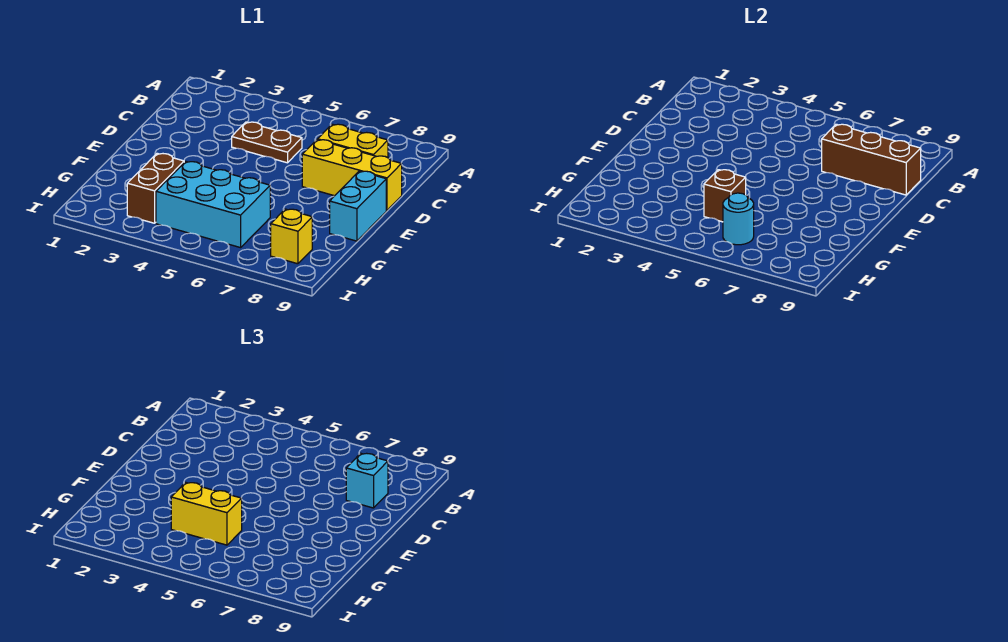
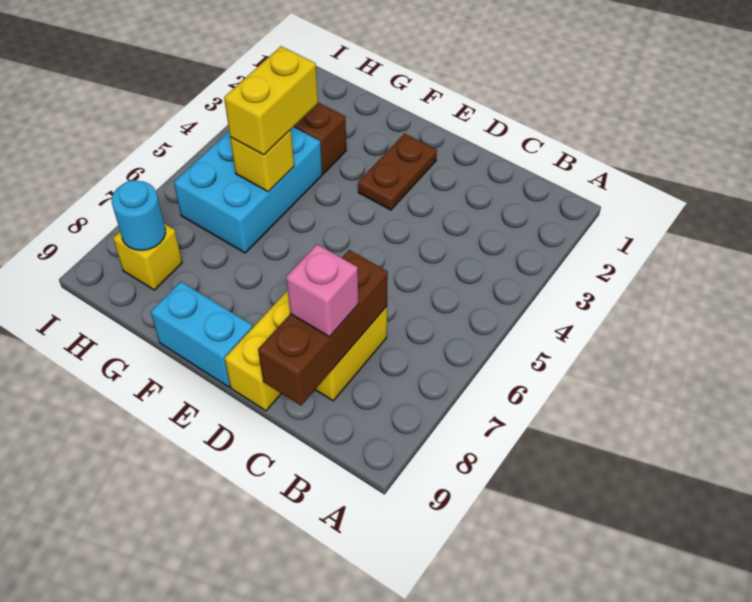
brown 1x2 plate [232,122,302,163] -> brown 1x2 plate moved to [358,134,437,210]
cyan 1x1 brick [346,453,388,508] -> pink 1x1 brick [286,244,358,337]
brown 1x1 brick [704,170,746,222] -> yellow 1x1 brick [230,130,294,192]
cyan 1x1 round brick [723,193,754,245] -> cyan 1x1 round brick moved to [112,180,165,250]

